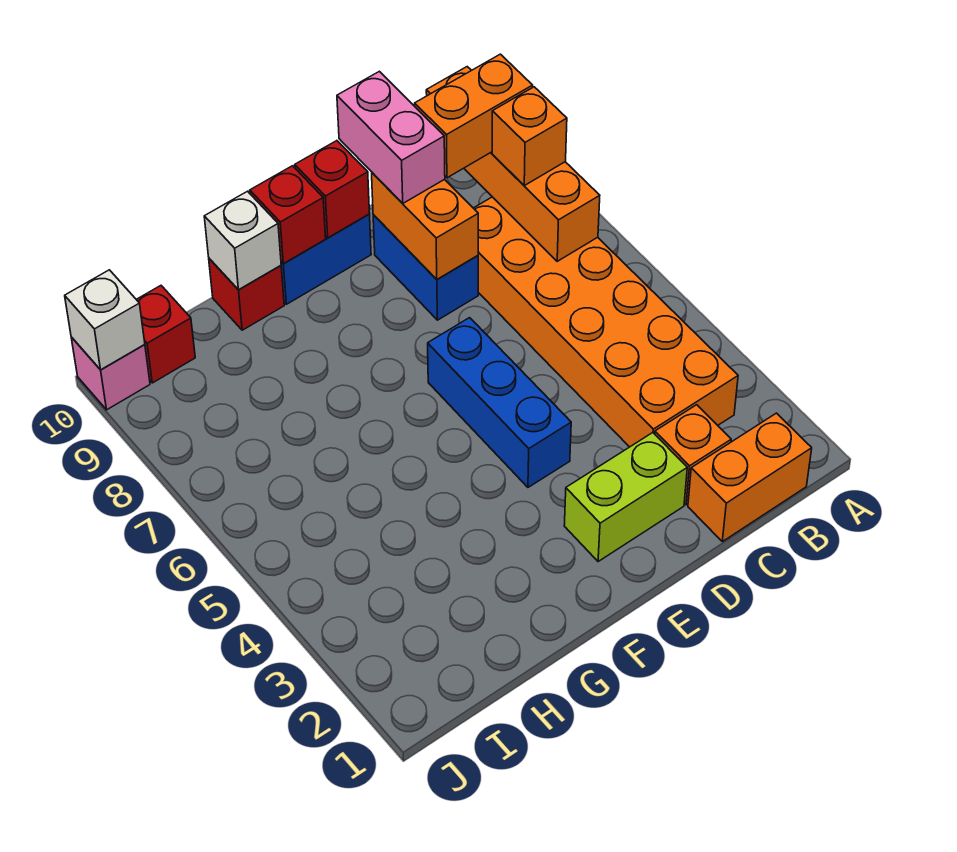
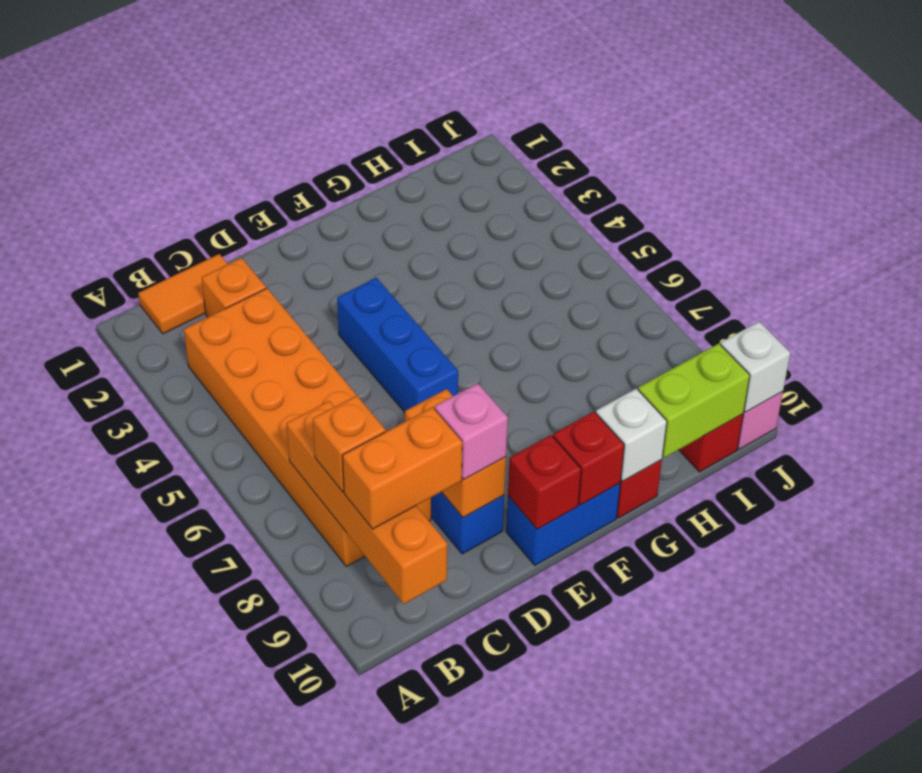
orange 1x2 brick [688,413,812,542] -> orange 1x2 tile [138,254,228,334]
lime 1x2 brick [564,433,687,562] -> lime 1x2 brick moved to [638,344,750,458]
pink 1x2 brick [337,71,445,203] -> pink 1x1 brick [435,383,508,479]

